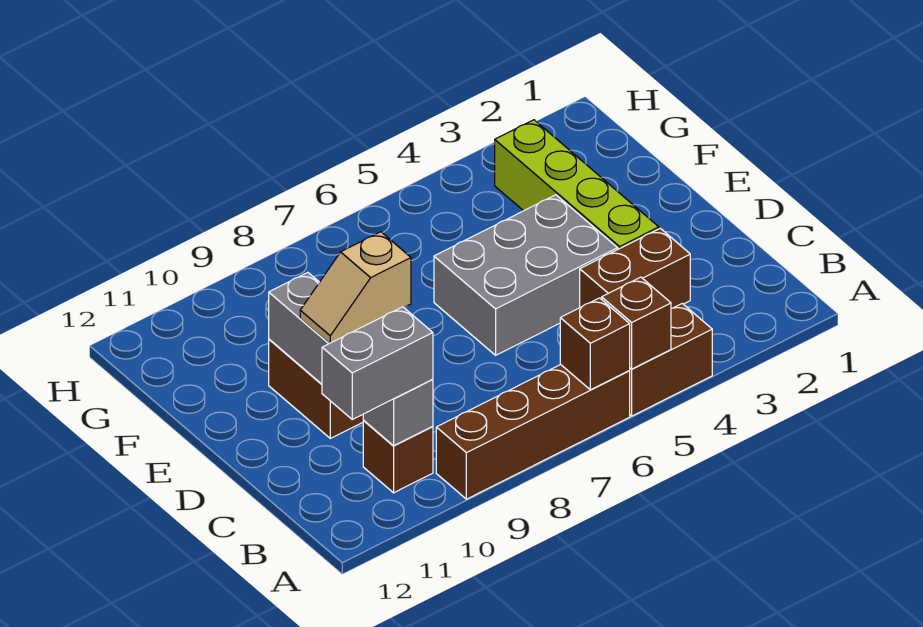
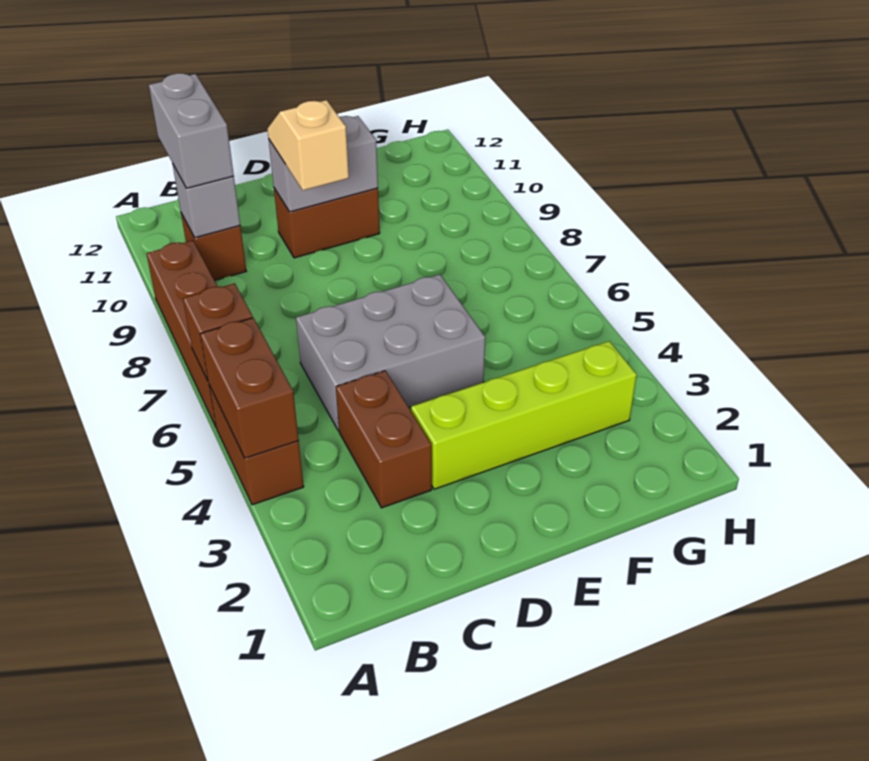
brown 1x1 brick [602,277,671,369] -> brown 1x2 brick [200,318,299,458]
grey 2x3 brick [434,195,618,355] -> grey 2x3 brick turned to [296,274,485,431]

